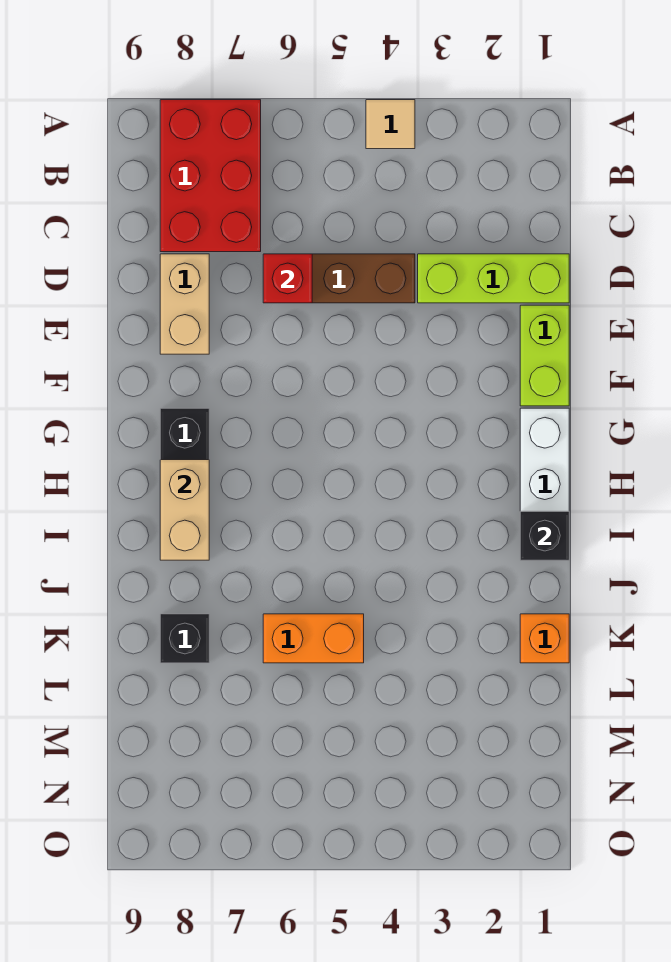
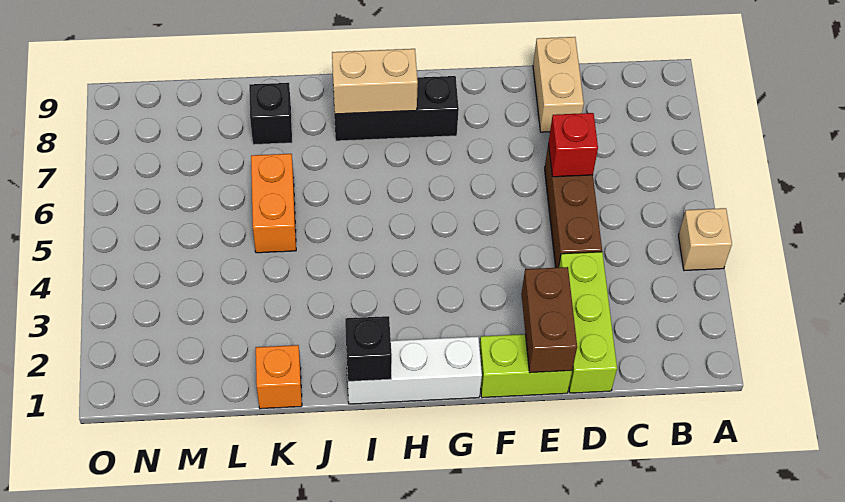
tan 1x1 tile [366,100,415,149] -> tan 1x1 brick [678,208,732,271]
red 2x3 brick [160,100,261,252] -> none
tan 1x2 brick [160,254,209,354] -> tan 1x2 brick turned to [533,37,584,132]
none -> brown 1x2 brick [521,267,577,373]

